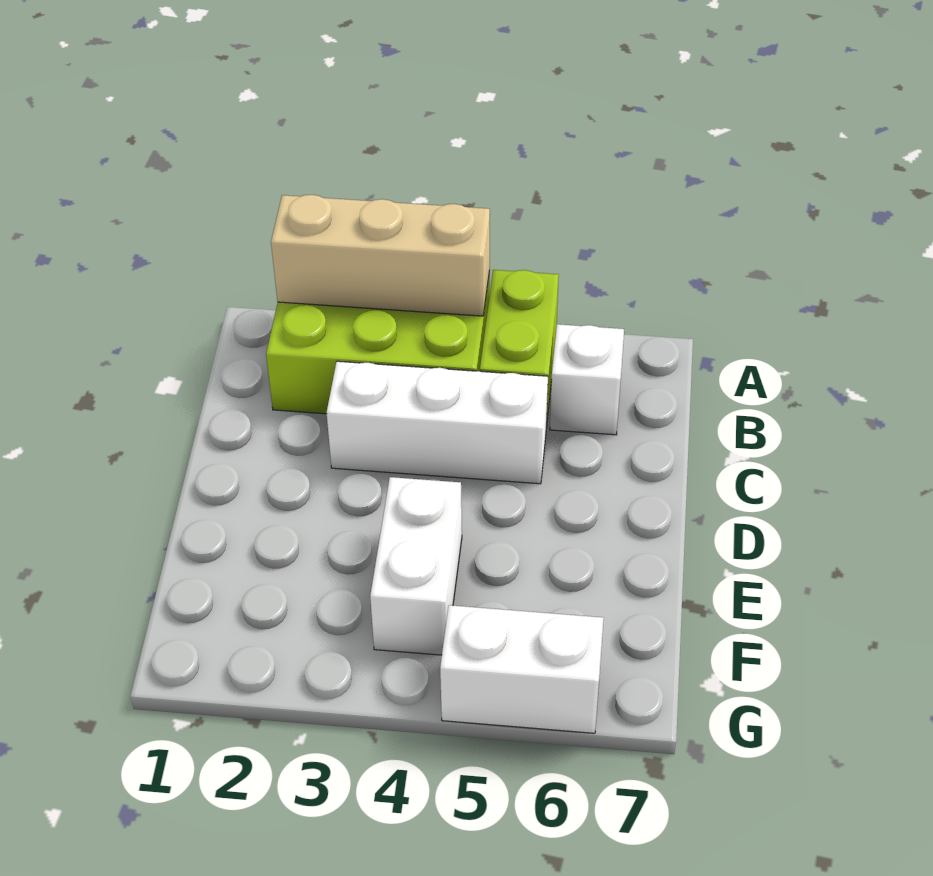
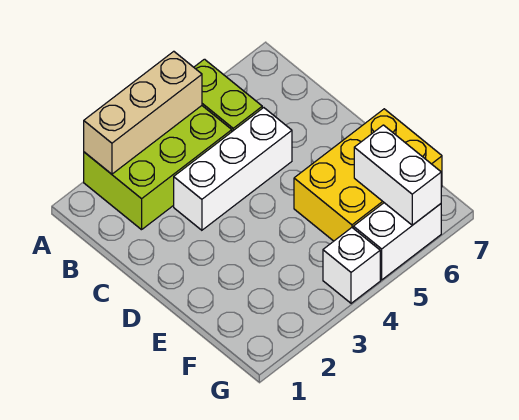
white 1x1 brick [550,324,624,435] -> white 1x1 brick moved to [323,228,380,303]
white 1x2 brick [370,477,462,655] -> white 1x2 brick moved to [354,125,441,225]
none -> yellow 2x3 brick [294,109,442,241]

